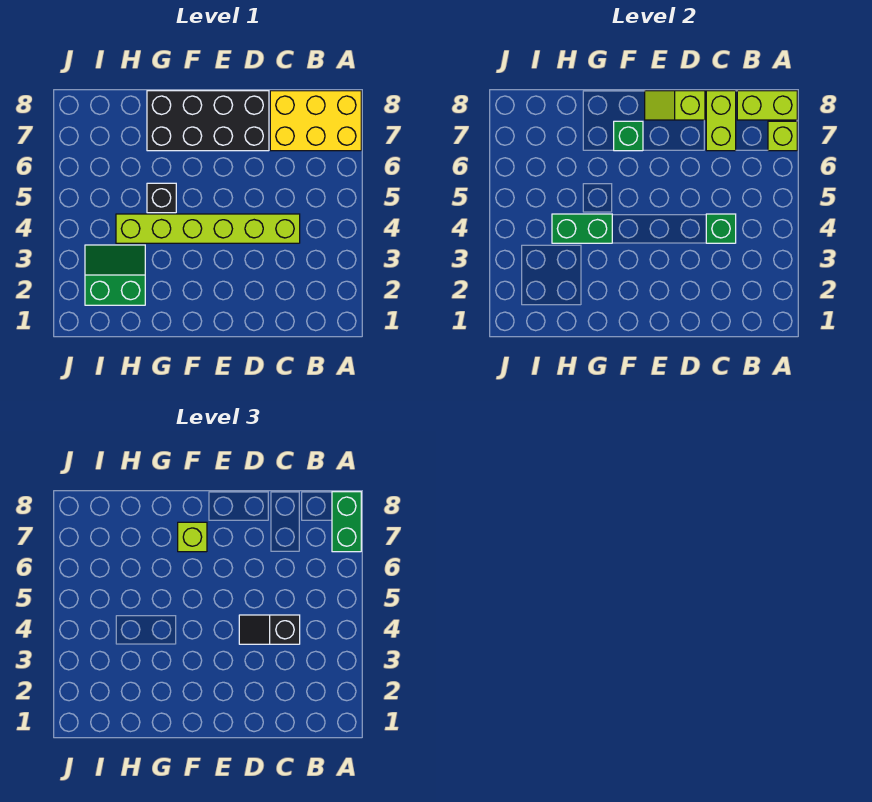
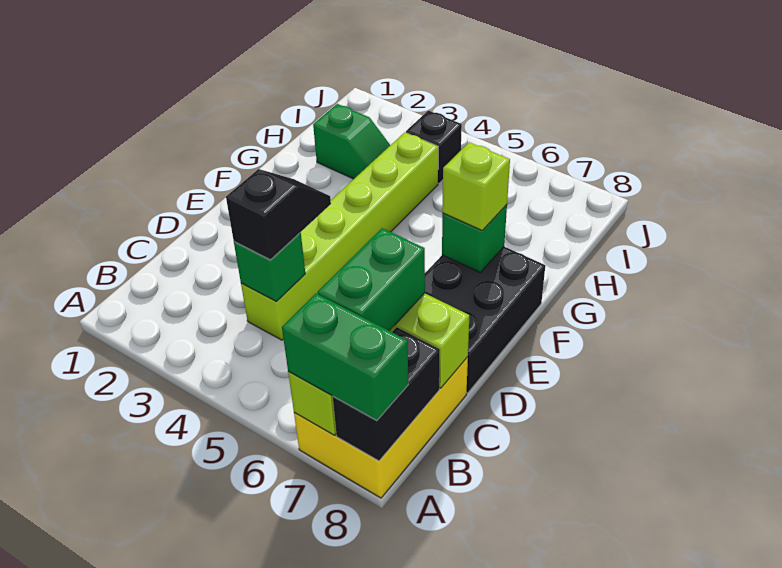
lime 1x2 brick [737,91,797,120] -> black 1x2 brick [333,327,440,461]
black 2x4 brick [147,91,269,151] -> black 2x3 brick [425,247,545,393]
lime 1x2 slope [645,91,705,120] -> none
green 1x2 brick [552,214,612,243] -> green 1x2 brick moved to [318,228,425,331]
black 1x1 brick [147,183,176,213] -> black 1x1 brick moved to [406,111,462,184]
green 2x2 slope [85,245,145,305] -> green 1x2 slope [313,104,390,179]

